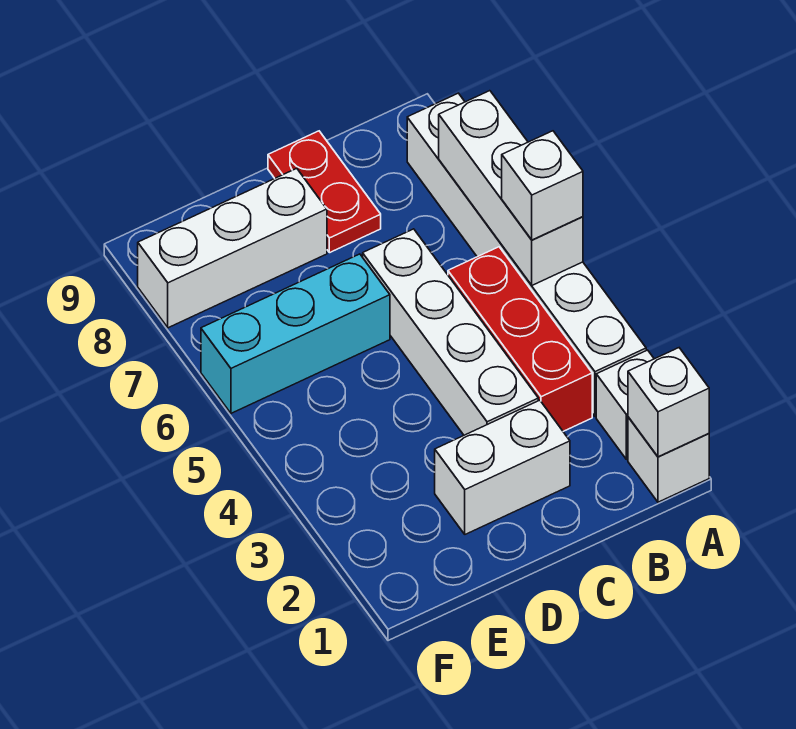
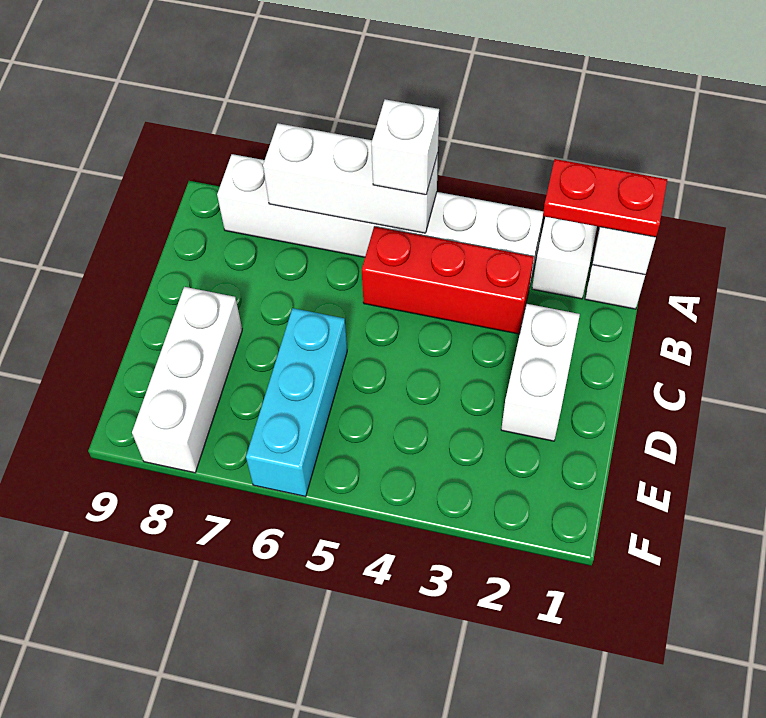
white 1x4 brick [363,229,538,435] -> none
red 1x2 plate [268,131,381,253] -> red 1x2 plate moved to [543,159,667,237]

